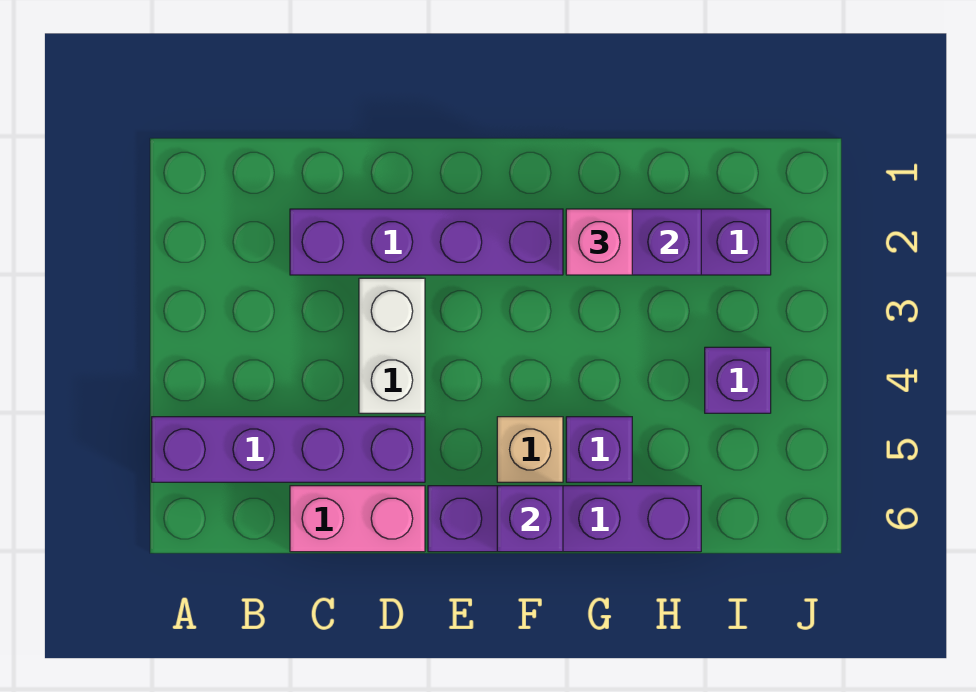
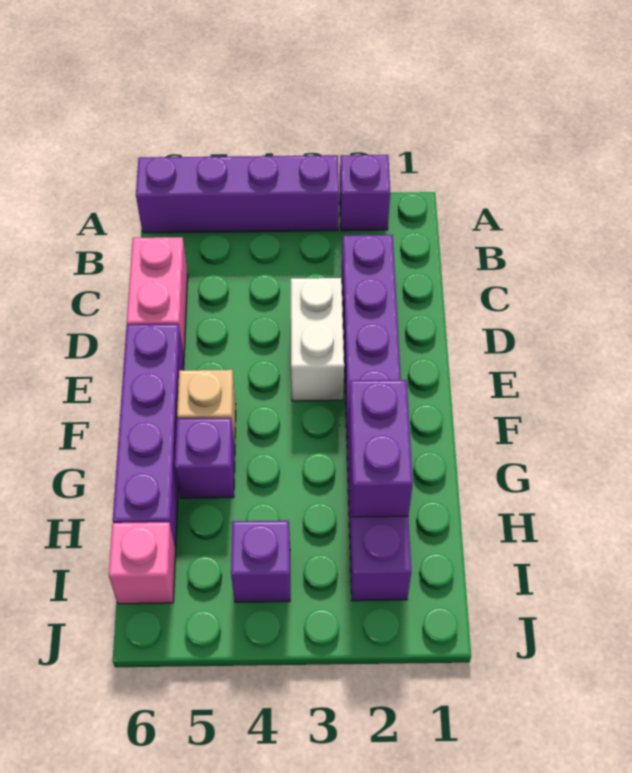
purple 1x4 brick [152,417,425,482] -> purple 1x4 brick turned to [136,155,339,233]
white 1x2 brick [359,278,425,413] -> white 1x2 brick turned to [291,278,344,401]
purple 1x1 brick [497,486,563,552] -> purple 1x1 brick moved to [340,155,390,231]
pink 1x1 brick [566,209,632,275] -> pink 1x1 brick moved to [109,522,176,604]

